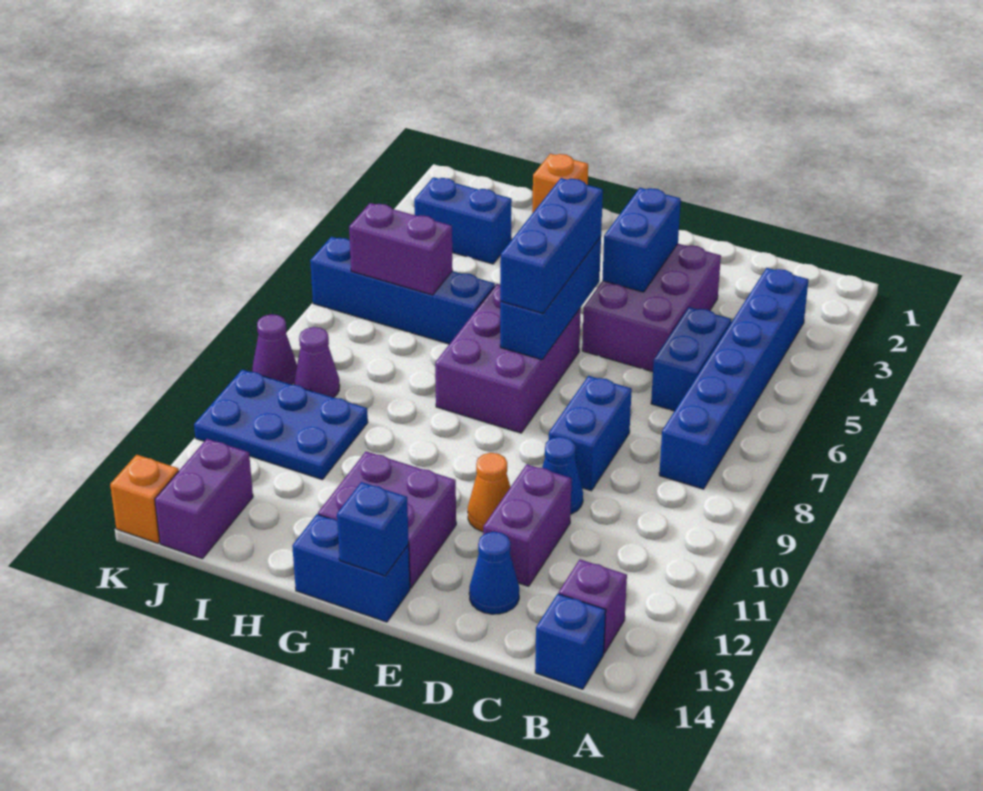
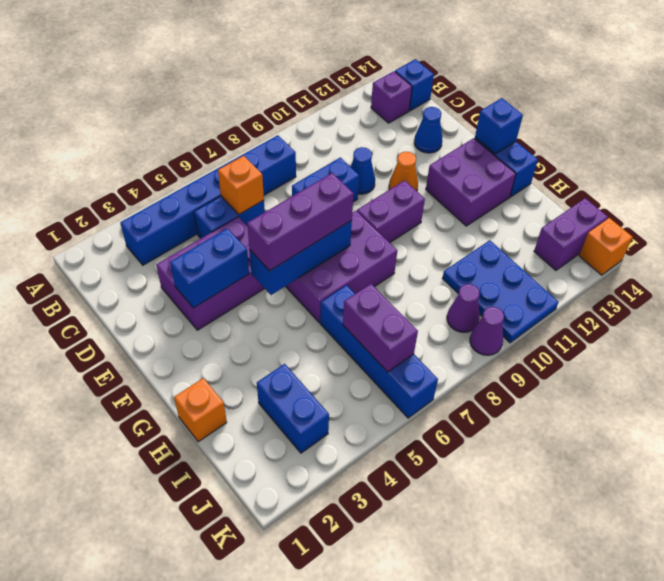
none -> orange 1x1 brick [218,156,264,214]
purple 1x2 brick [483,464,572,586] -> purple 1x2 brick moved to [357,181,425,243]
blue 1x3 brick [500,178,603,313] -> purple 1x3 brick [247,173,354,271]

